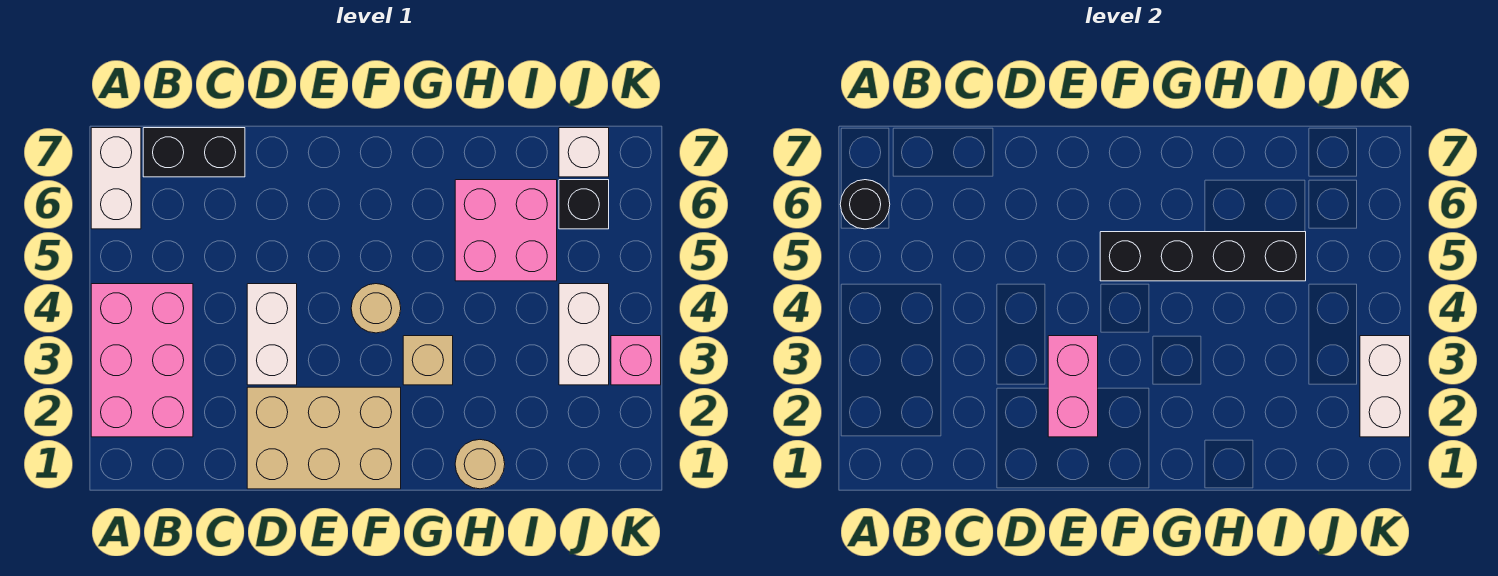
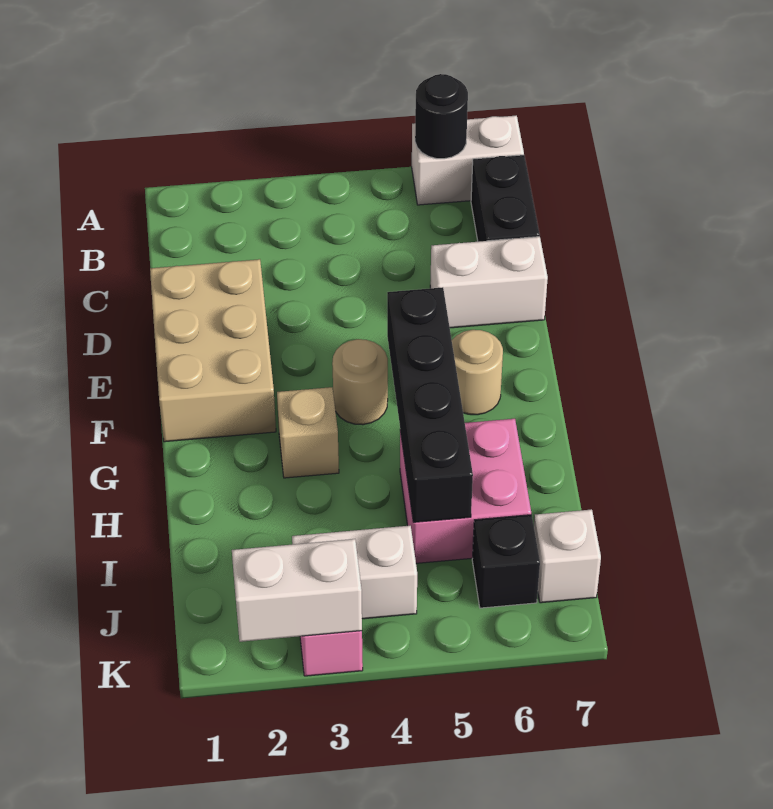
pink 2x3 brick [91,284,193,437] -> none
white 1x2 brick [247,284,297,385] -> white 1x2 brick moved to [430,237,548,328]
pink 1x2 brick [1048,336,1098,437] -> none
tan 1x1 round brick [455,440,505,489] -> tan 1x1 round brick moved to [452,330,503,415]

